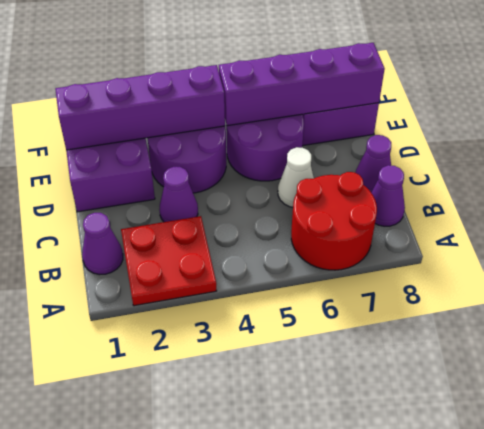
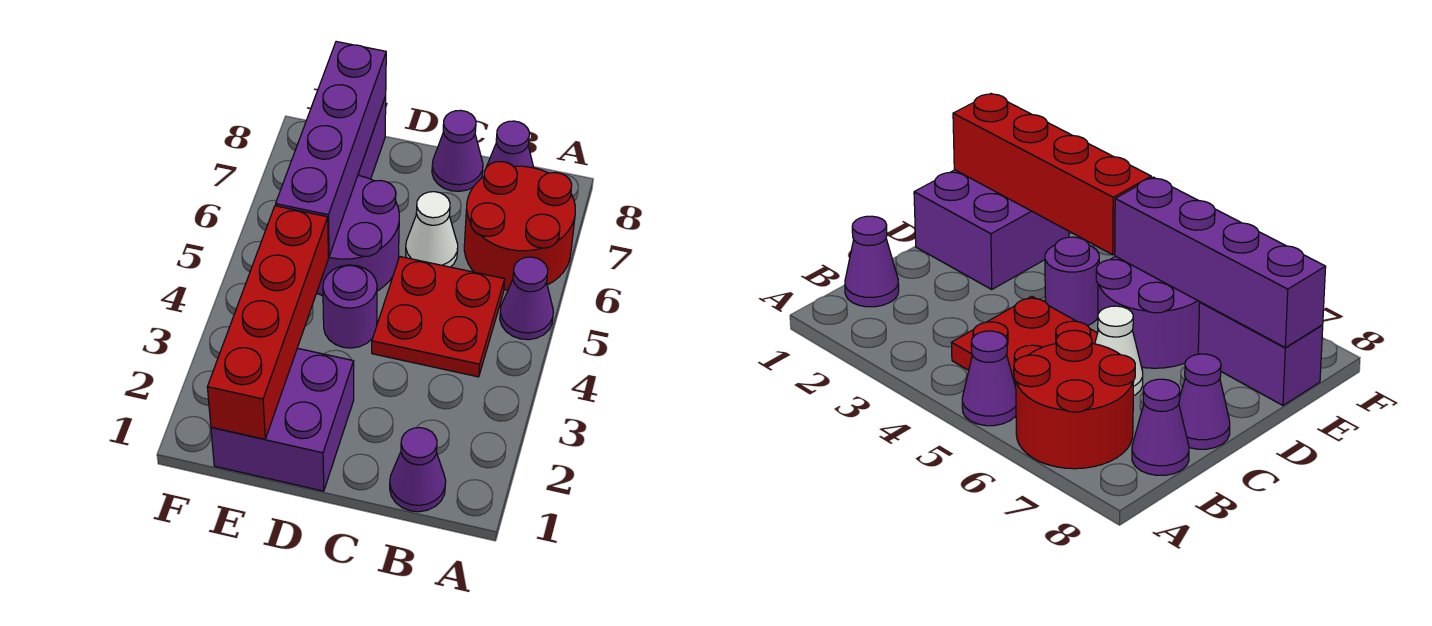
red 2x2 plate [121,216,217,306] -> red 2x2 plate moved to [372,257,505,377]
purple 1x1 cone [159,167,198,222] -> purple 1x1 cone moved to [500,257,553,340]
purple 2x2 round brick [148,126,226,193] -> purple 1x1 round brick [323,265,377,348]
purple 1x4 brick [55,65,225,150] -> red 1x4 brick [207,206,328,439]

